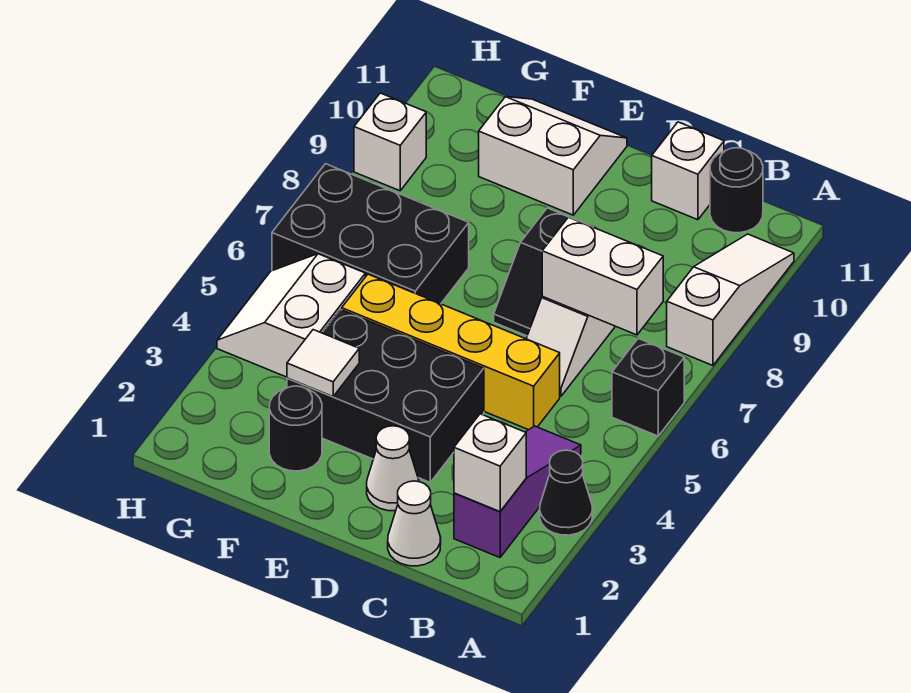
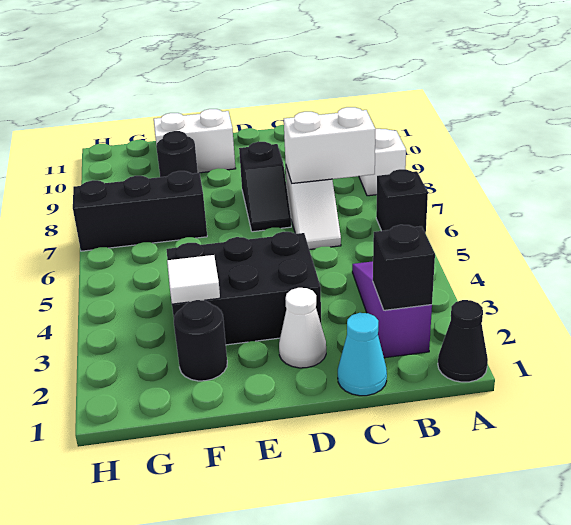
black 1x1 cone [540,450,592,535] -> black 1x1 cone moved to [438,300,488,382]
white 1x1 brick [454,414,526,512] -> black 1x1 brick [373,225,435,310]
black 1x1 round brick [710,148,763,233] -> black 1x1 round brick moved to [156,131,198,177]
white 1x1 cone [388,481,441,566] -> cyan 1x1 cone [338,313,387,396]
yellow 1x4 brick [342,274,560,430] -> none
white 1x1 brick [652,122,724,220] -> none
black 2x3 brick [272,164,469,304] -> black 1x3 brick [73,171,207,251]
white 2x2 slope [217,254,365,377] -> none
white 1x1 brick [354,93,426,191] -> none

